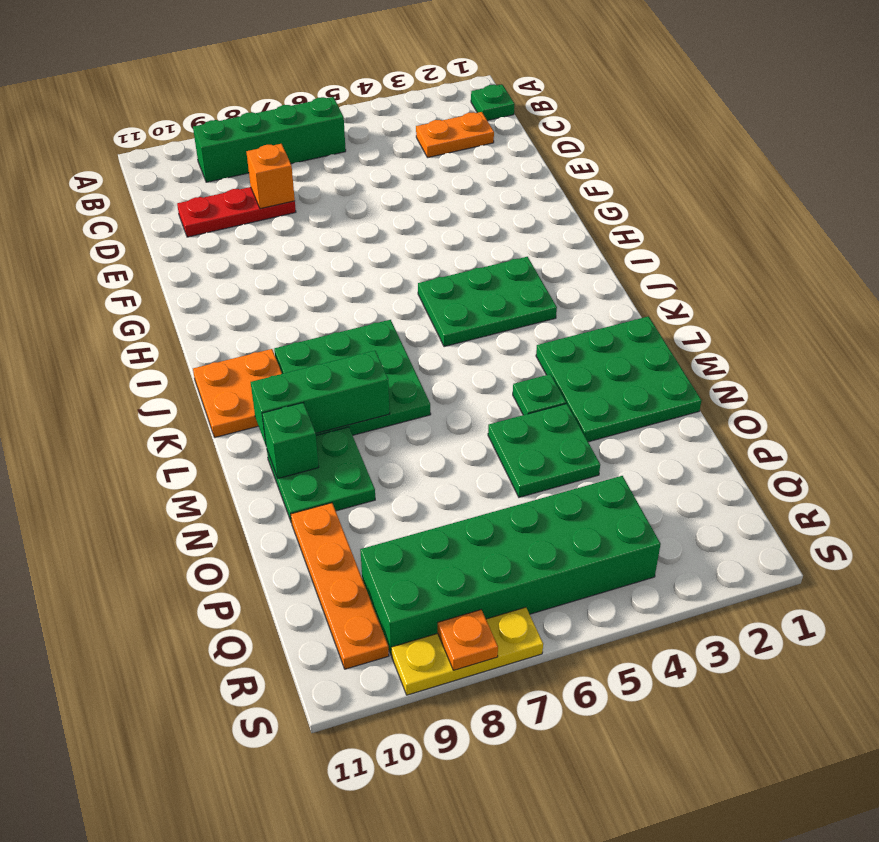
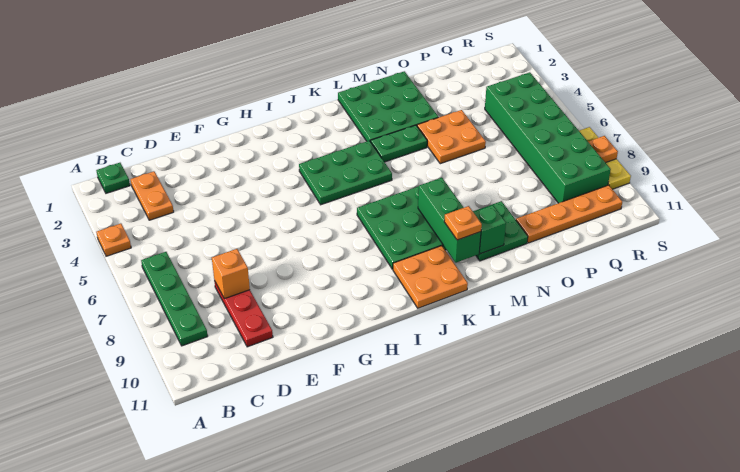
none -> orange 1x1 plate [96,224,131,256]
green 1x4 brick [193,97,346,182] -> green 1x4 plate [141,252,208,346]
green 2x3 plate [418,257,557,347] -> green 2x3 plate turned to [299,141,392,205]
none -> orange 1x1 plate [444,206,482,240]
green 1x1 plate [513,374,566,415] -> green 1x2 plate [371,125,427,162]
green 2x2 plate [488,404,600,497] -> orange 2x2 plate [417,110,486,164]

